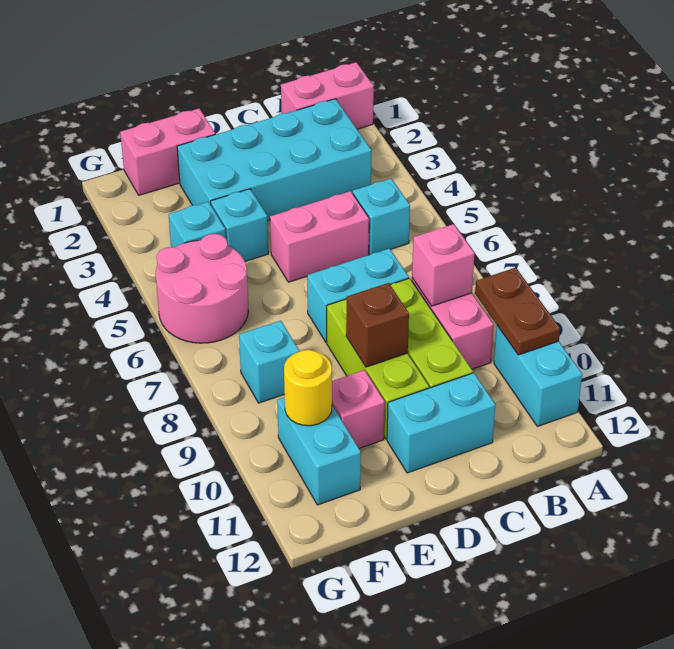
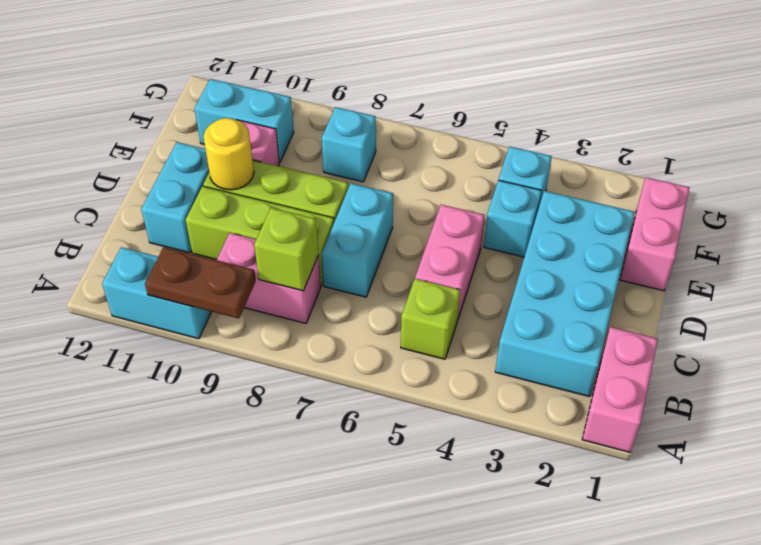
cyan 1x1 brick [353,179,410,255] -> lime 1x1 brick [401,279,460,359]
pink 1x1 brick [412,224,475,306] -> lime 1x1 brick [254,208,319,291]
brown 1x1 brick [346,283,409,367] -> none
pink 2x2 round brick [156,234,248,343] -> none
yellow 1x1 round brick [284,350,332,426] -> yellow 1x1 round brick moved to [203,118,254,190]

